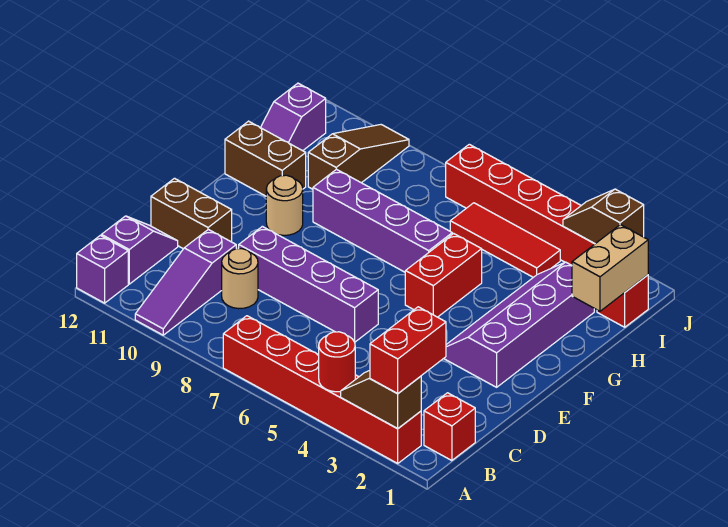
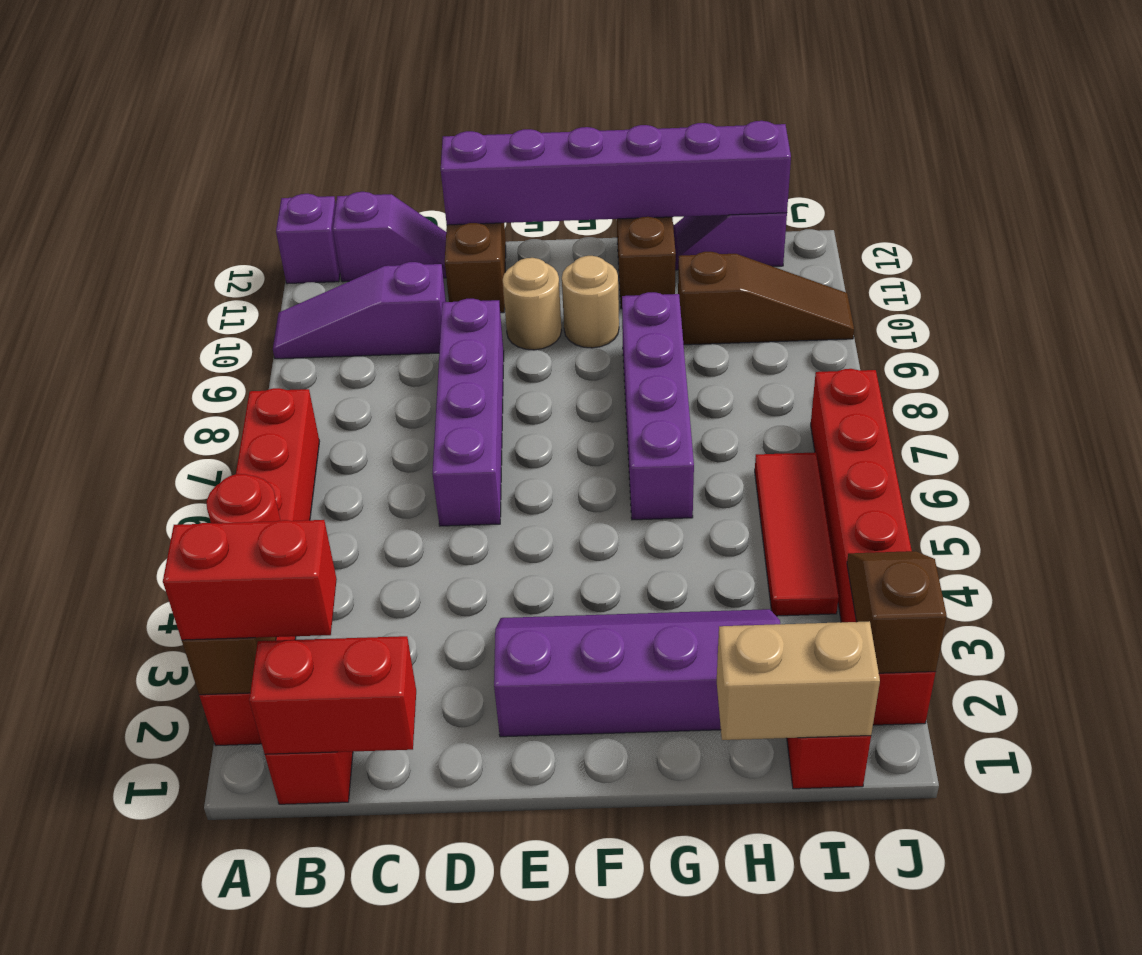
tan 1x1 round brick [222,249,258,309] -> tan 1x1 round brick moved to [503,258,561,350]
none -> purple 1x6 brick [441,121,791,225]
red 1x2 brick [405,234,482,317] -> red 1x2 brick moved to [249,636,416,754]

